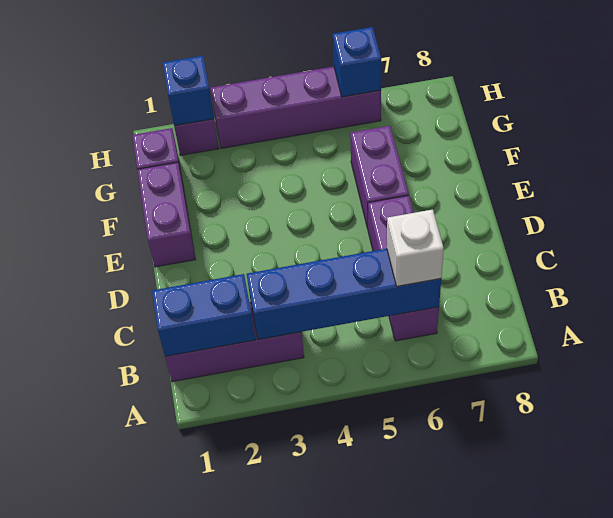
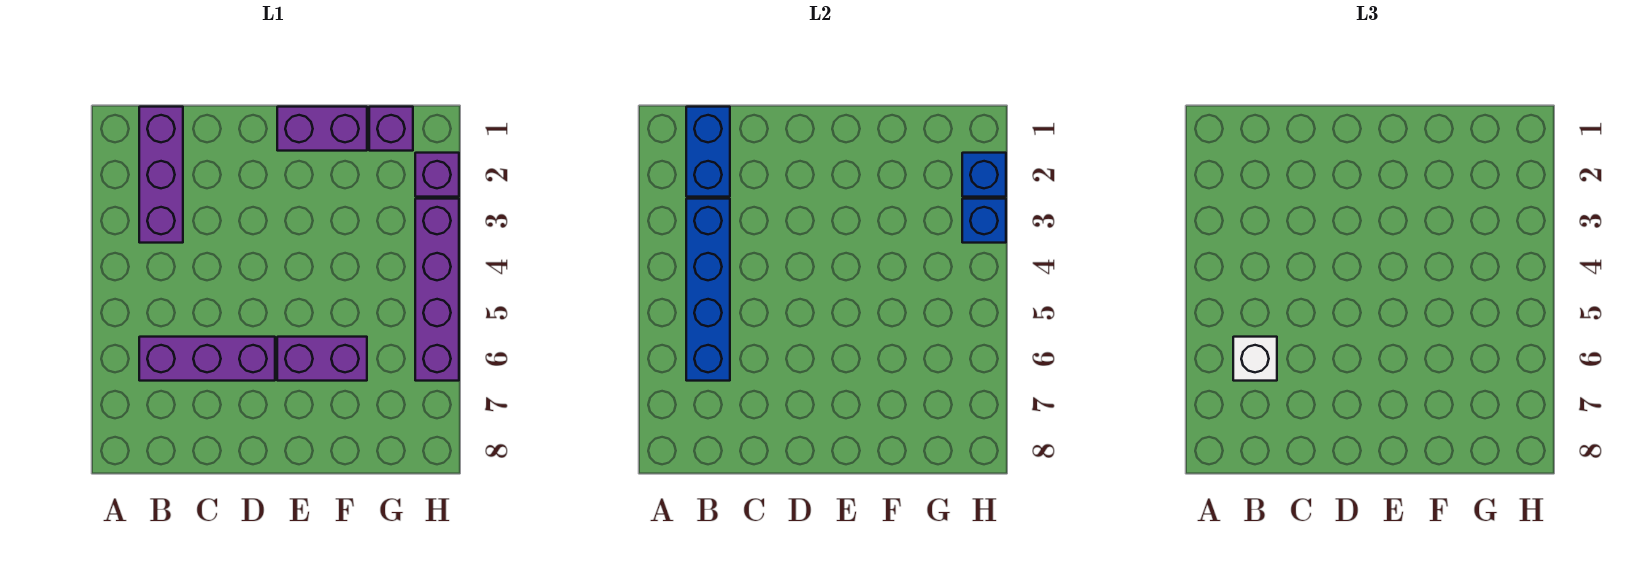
blue 1x1 brick [333,27,381,97] -> blue 1x1 brick moved to [962,199,1006,243]

